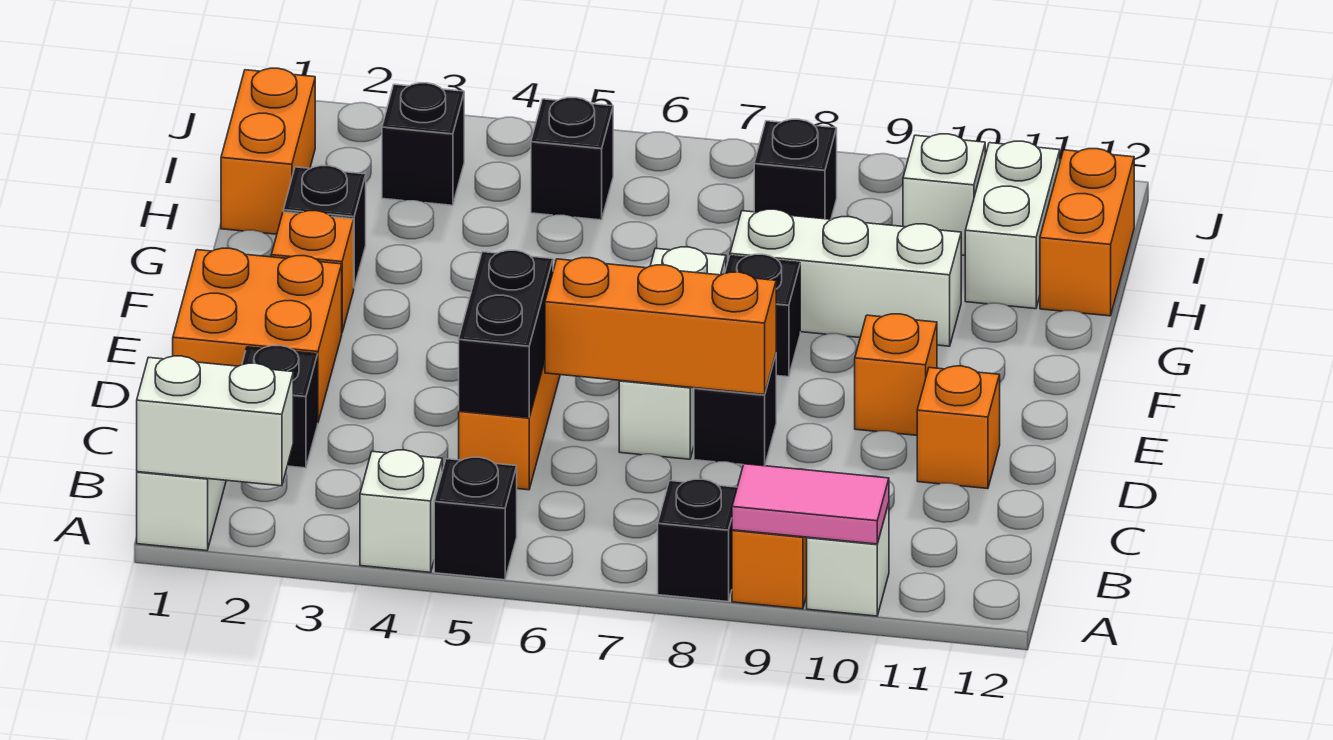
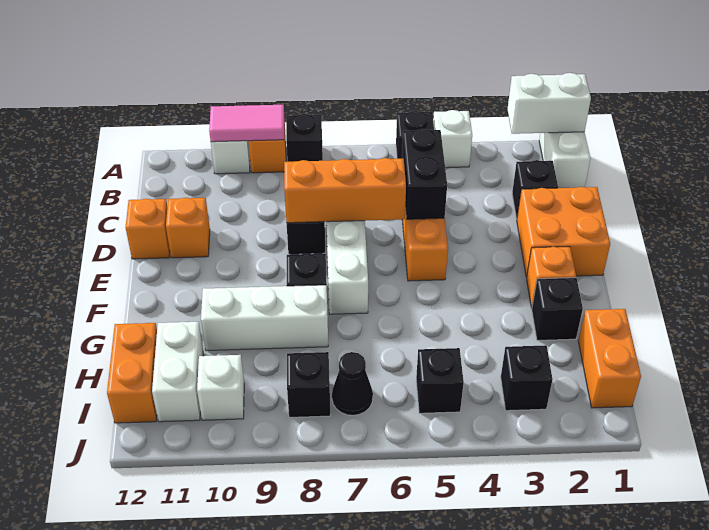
orange 1x1 brick [855,314,937,435] -> orange 1x1 brick moved to [126,199,170,259]
none -> black 1x1 cone [332,352,373,415]

